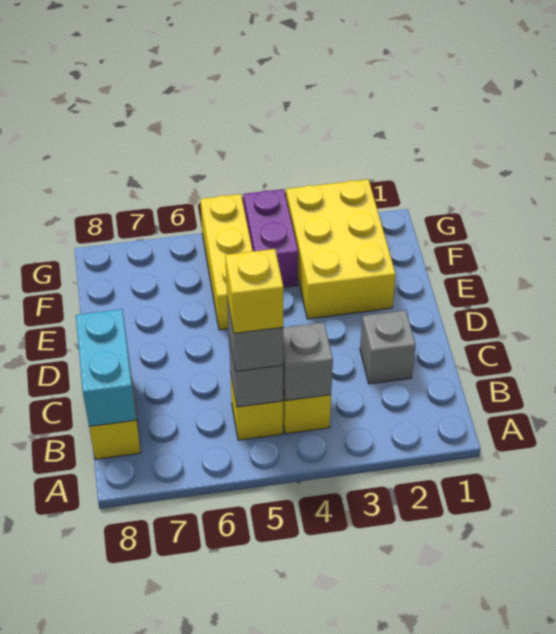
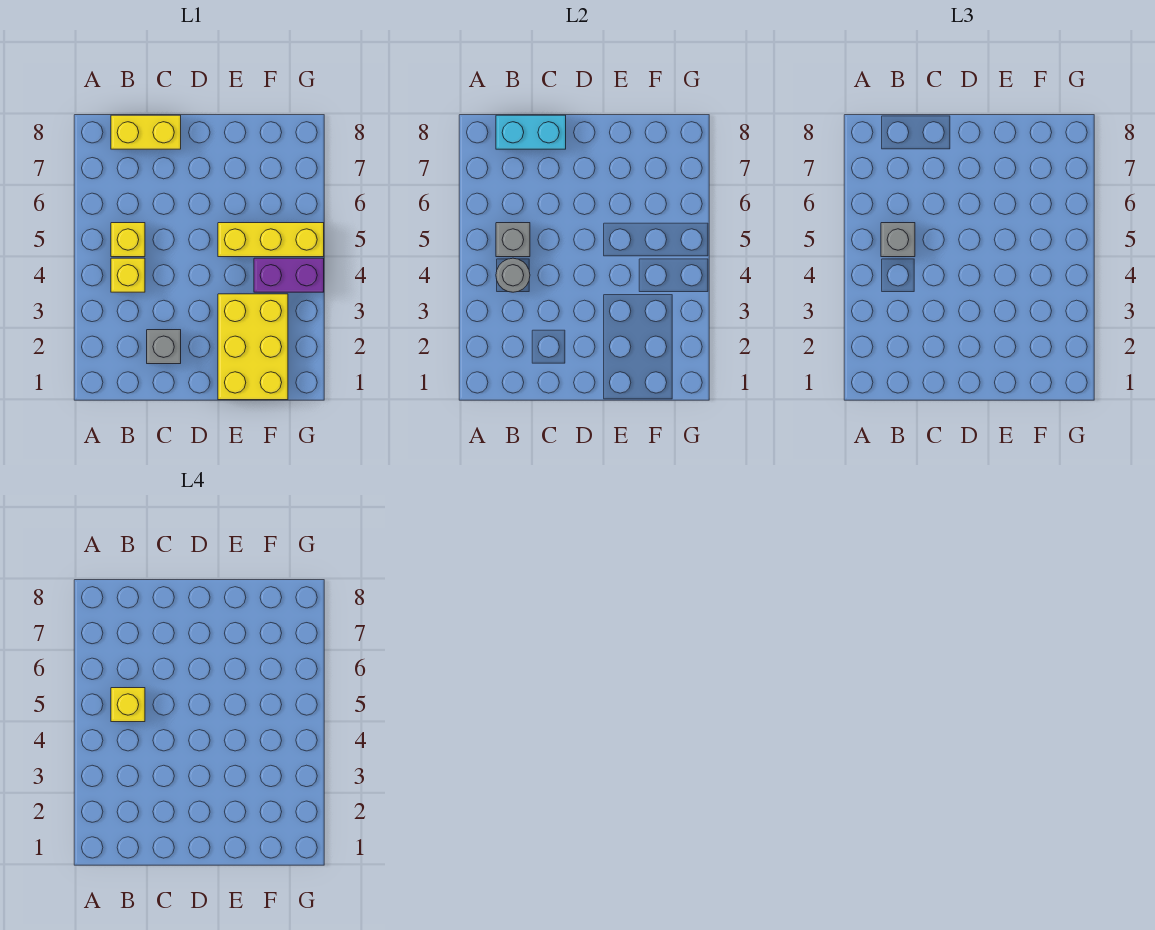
grey 1x1 brick [283,323,333,401] -> grey 1x1 round brick [496,258,530,292]
yellow 2x3 brick [286,179,396,319] -> yellow 2x3 brick turned to [218,294,288,400]

